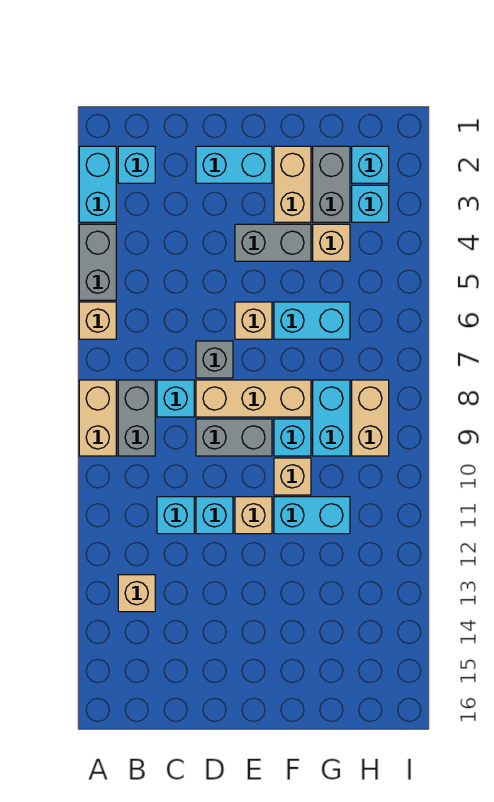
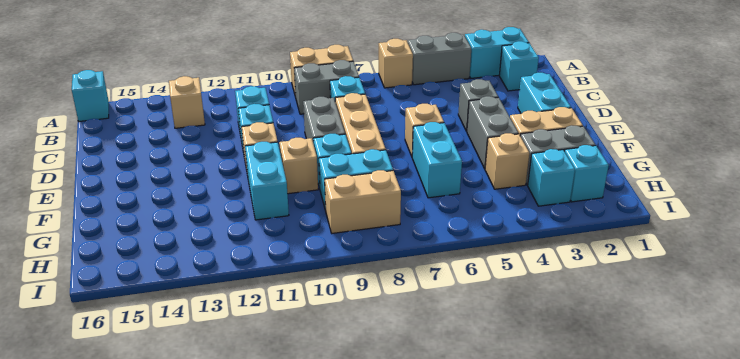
none -> cyan 1x1 brick [72,70,109,121]
grey 1x1 brick [196,341,233,378] -> grey 1x1 brick moved to [458,79,498,131]

